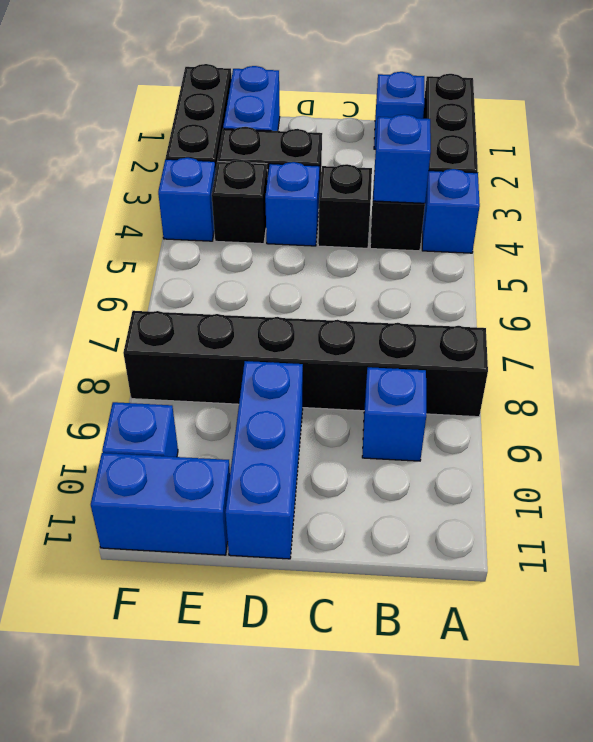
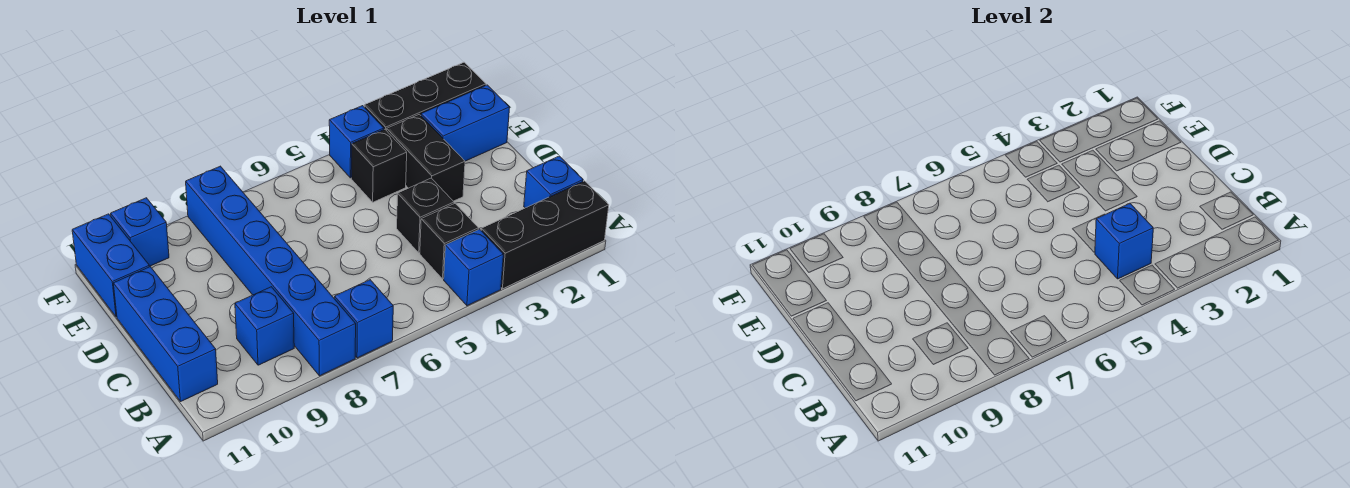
black 1x6 brick [123,311,488,417] -> blue 1x6 brick [186,166,356,376]
blue 1x1 brick [265,162,319,246] -> blue 1x1 brick moved to [335,280,393,358]
blue 1x3 brick [225,361,303,559] -> blue 1x3 brick turned to [113,267,218,401]

